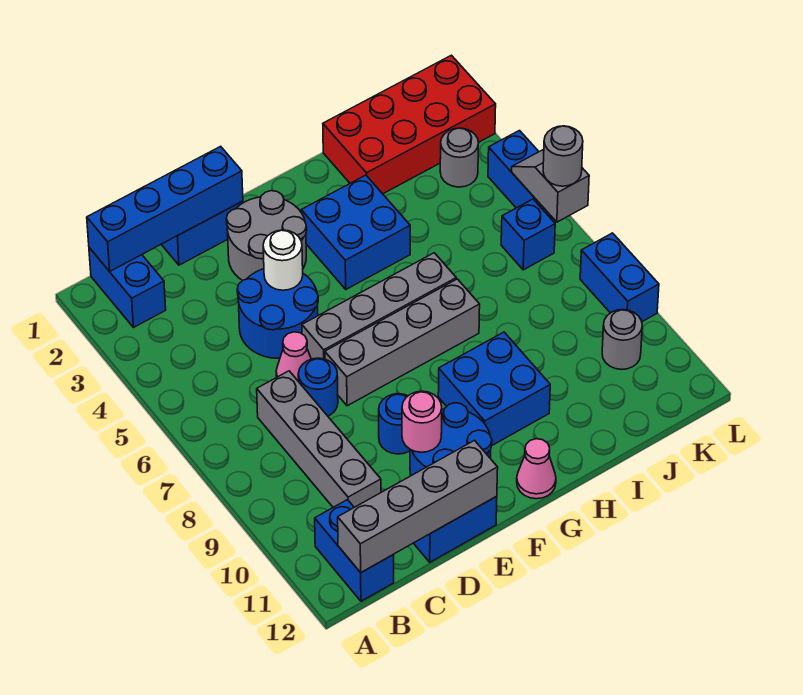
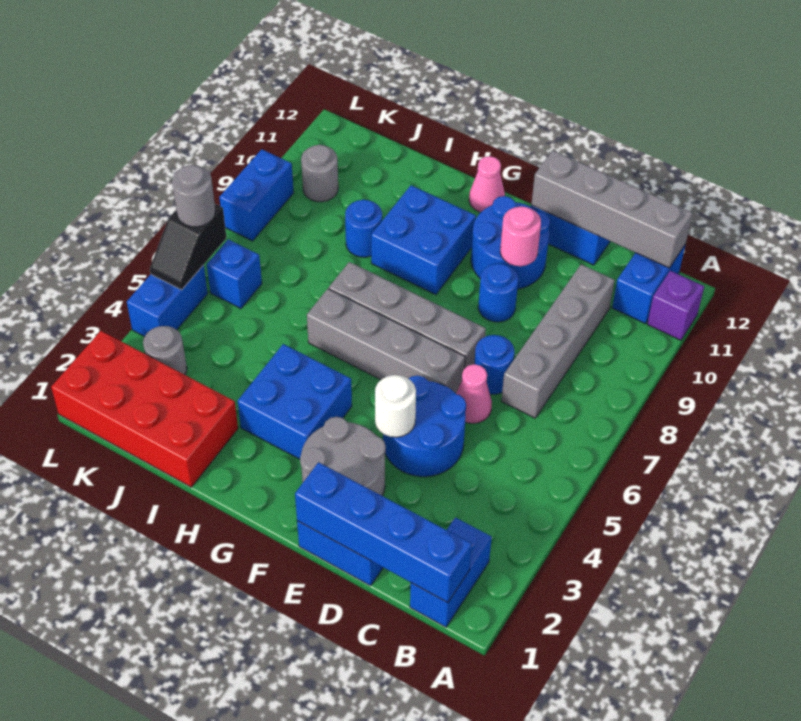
none -> purple 1x1 brick [647,271,704,340]
none -> blue 1x1 round brick [345,200,382,257]
grey 1x2 slope [512,150,589,222] -> black 1x2 slope [150,204,226,290]

